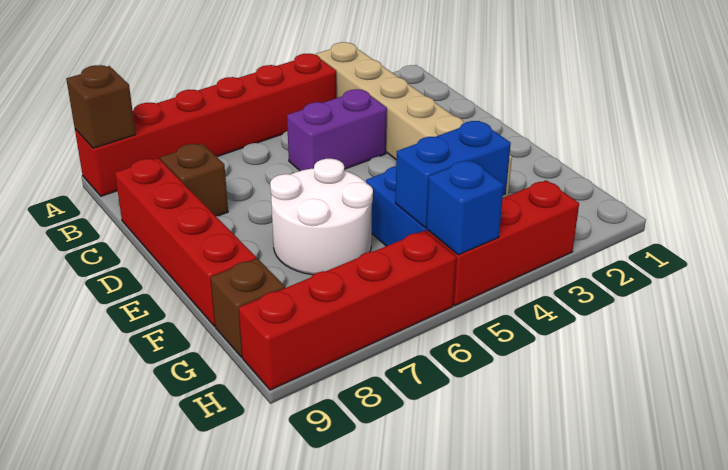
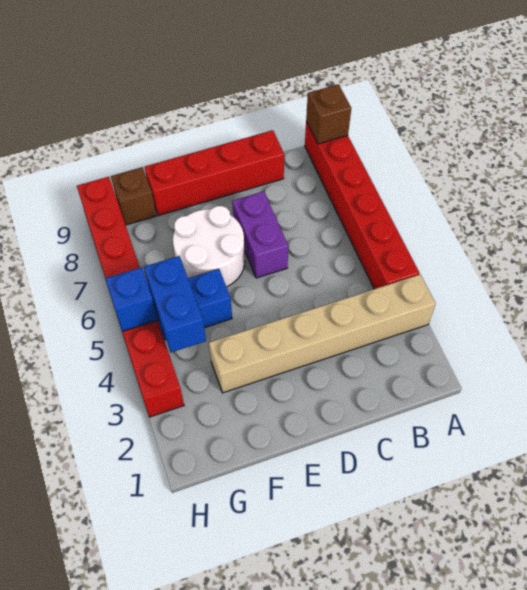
purple 1x2 brick [287,89,387,171] -> purple 1x2 brick moved to [232,191,288,278]
brown 1x1 brick [160,143,228,216] -> none

